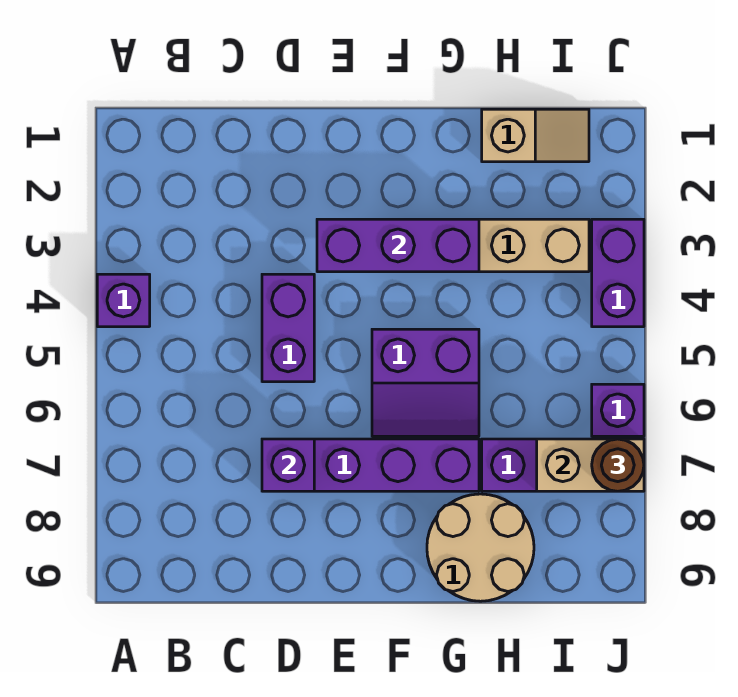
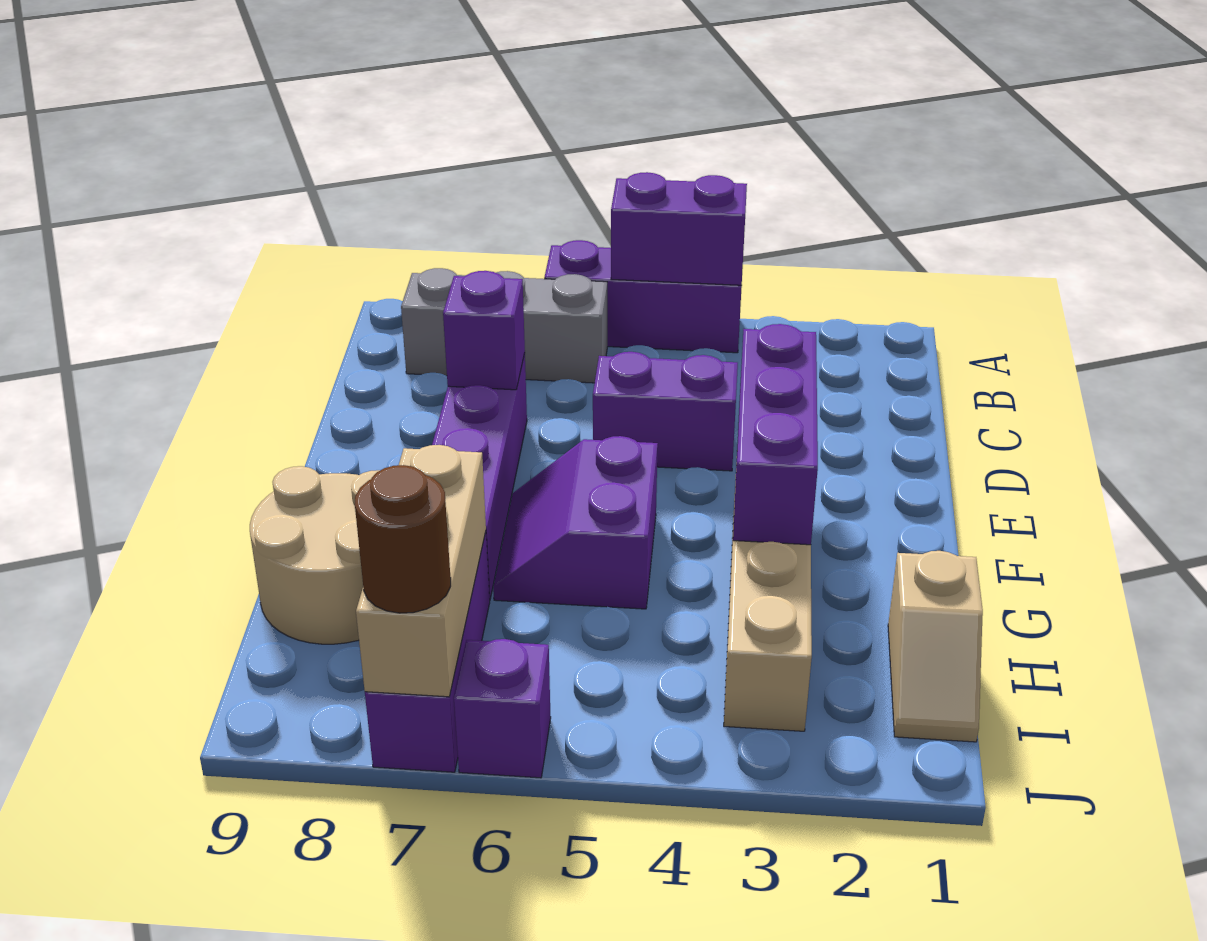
purple 1x1 brick [97,274,150,327] -> purple 1x3 brick [544,240,742,353]
none -> grey 1x3 brick [401,268,607,383]
tan 1x2 brick [537,439,644,491] -> tan 1x3 brick [356,445,486,697]
purple 1x2 brick [592,219,644,327] -> purple 1x2 brick moved to [611,172,747,285]

